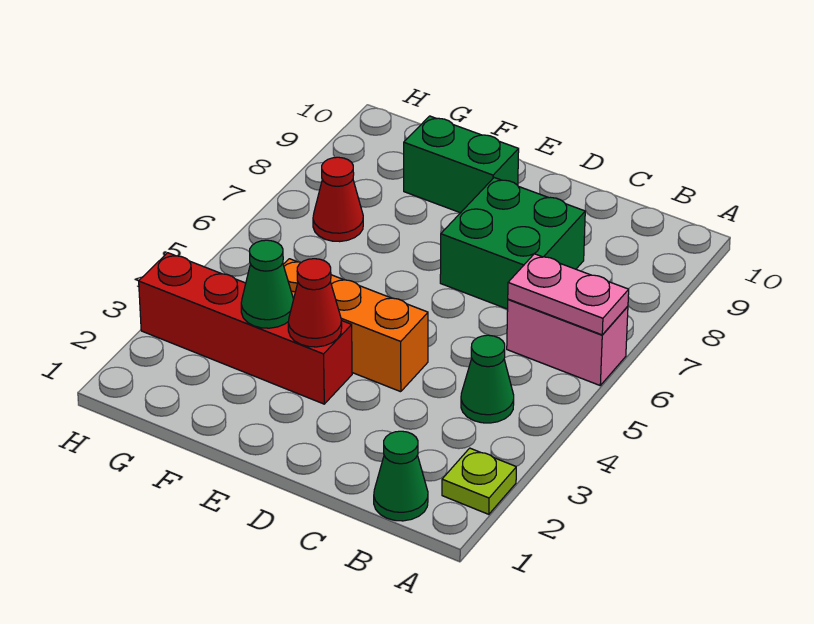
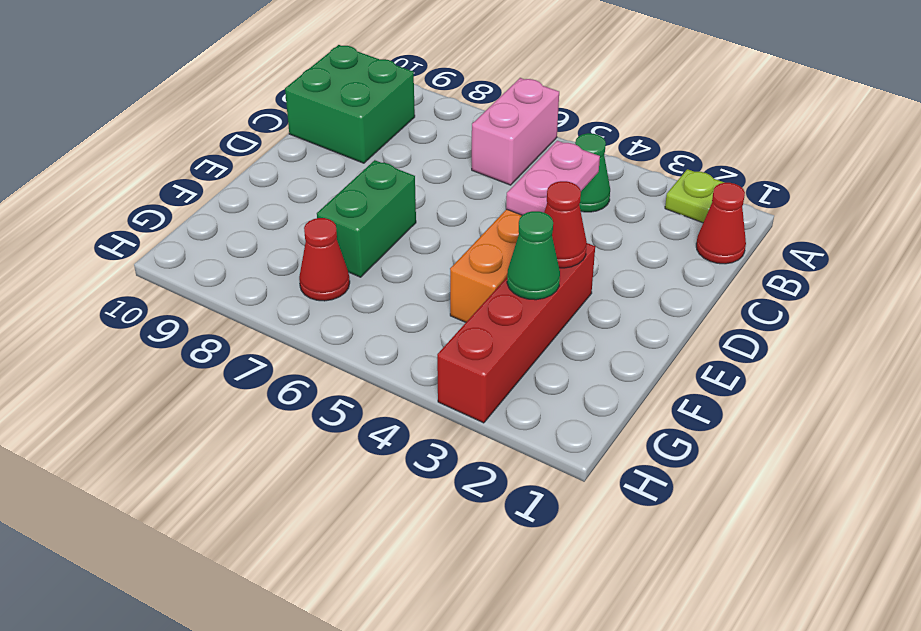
pink 1x2 plate [508,254,629,335] -> pink 1x2 plate moved to [506,141,600,215]
green 1x1 cone [374,431,428,521] -> red 1x1 cone [696,183,746,264]
green 2x2 brick [440,178,585,309] -> green 2x2 brick moved to [285,45,415,163]
green 1x2 brick [404,116,519,213] -> green 1x2 brick moved to [317,160,416,277]

